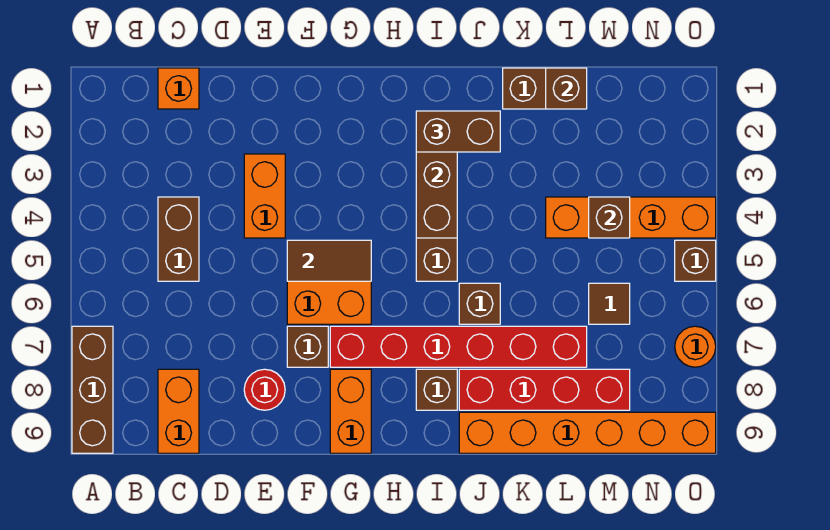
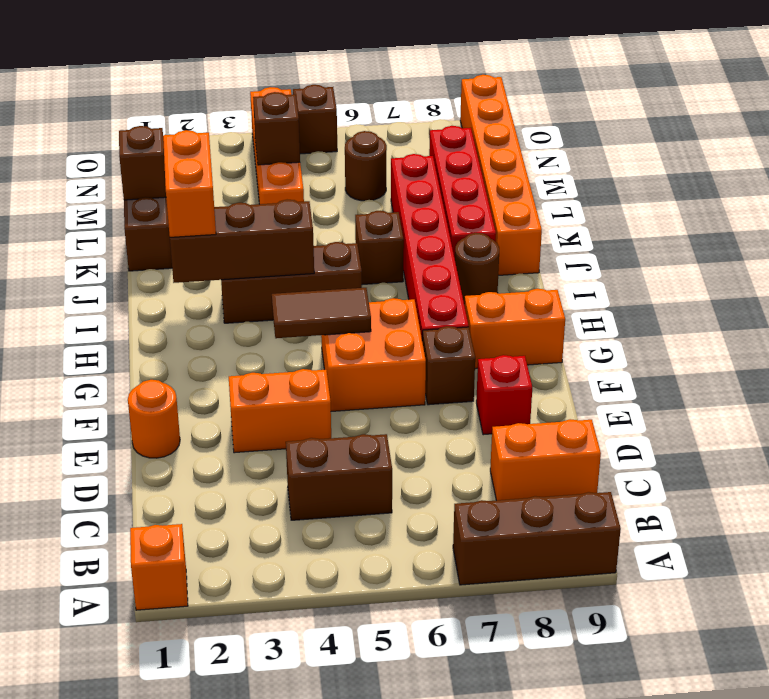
orange 1x1 brick [158,68,199,109] -> orange 1x1 brick moved to [130,524,188,610]
red 1x1 round brick [244,369,285,410] -> red 1x1 brick [476,355,532,435]
brown 1x2 tile [287,240,371,281] -> brown 1x2 tile turned to [272,288,371,338]
brown 1x2 brick [416,111,500,152] -> orange 1x2 brick [163,130,216,237]
brown 1x1 brick [416,369,457,410] -> brown 1x1 round brick [455,233,499,303]
brown 1x1 tile [589,283,630,324] -> brown 1x1 round brick [345,131,387,201]
orange 1x1 round brick [675,326,716,367] -> orange 1x1 round brick moved to [128,380,180,458]

